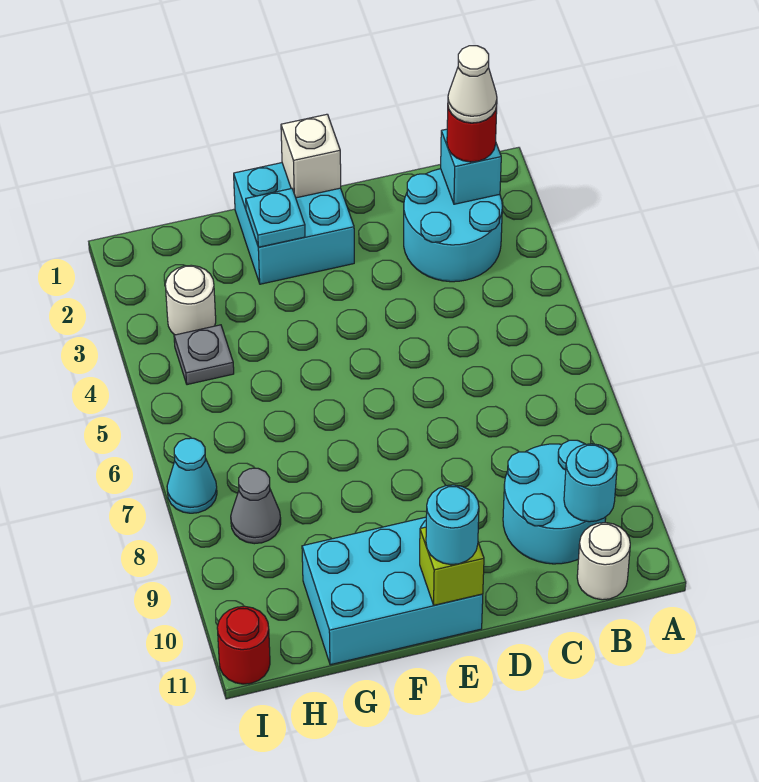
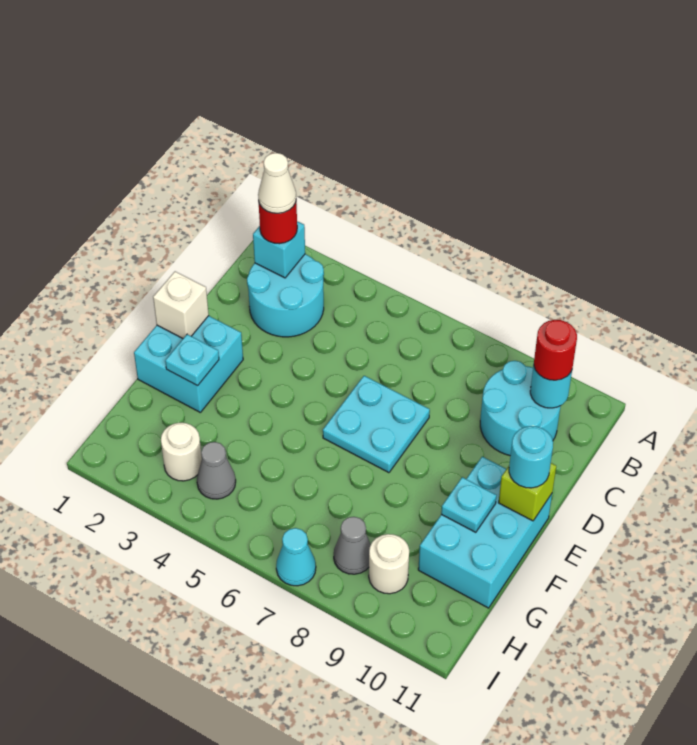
white 1x1 round brick [577,523,630,600] -> white 1x1 round brick moved to [369,534,409,594]
none -> cyan 2x2 plate [323,376,430,473]
none -> cyan 1x1 plate [441,477,497,532]
grey 1x1 plate [174,325,234,385] -> grey 1x1 cone [197,442,236,499]
red 1x1 round brick [217,606,270,684] -> red 1x1 round brick moved to [534,320,577,380]

